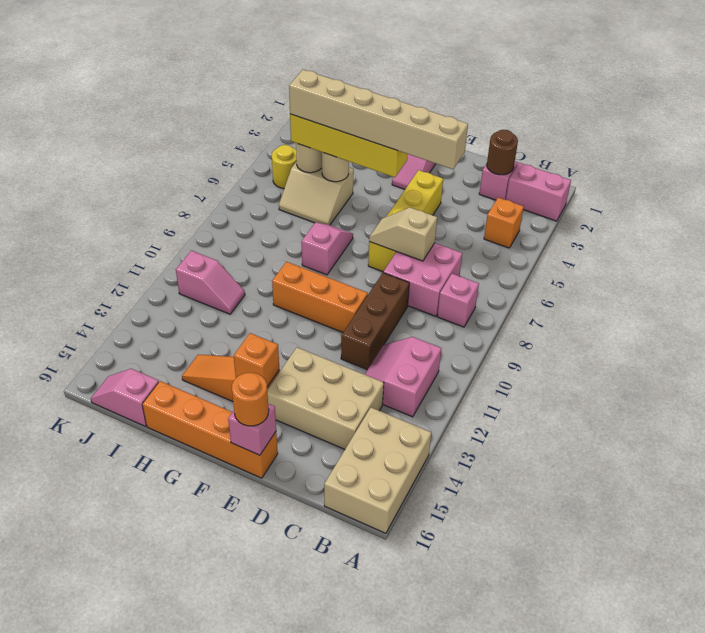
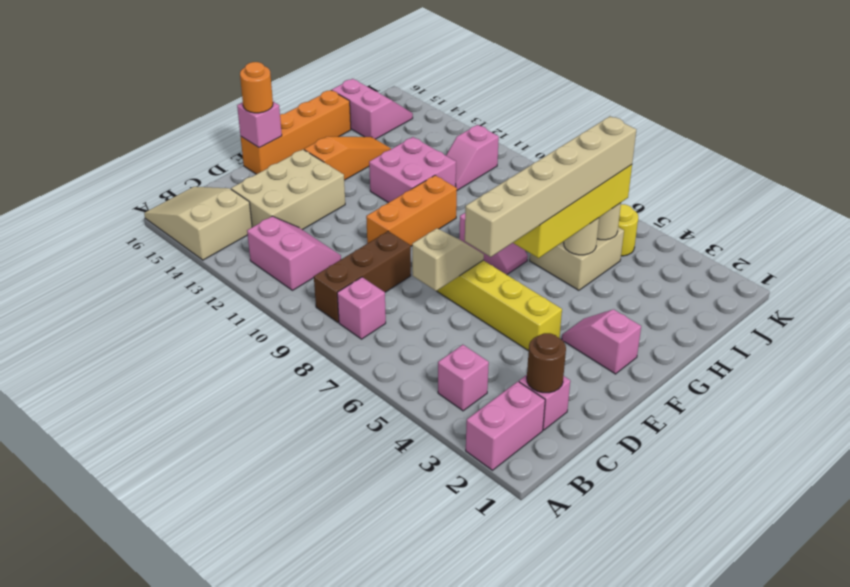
tan 2x3 brick [324,408,431,533] -> tan 2x3 slope [144,187,252,260]
orange 1x1 brick [484,197,524,248] -> pink 1x1 brick [438,345,489,411]
pink 2x2 brick [383,243,462,316] -> pink 2x2 brick moved to [369,137,456,203]
brown 1x3 brick [341,273,409,370] -> brown 1x3 brick turned to [314,231,411,322]
orange 1x1 brick [234,333,279,387] -> none
pink 1x2 slope [91,369,159,426] -> pink 2x2 slope [332,79,413,139]

